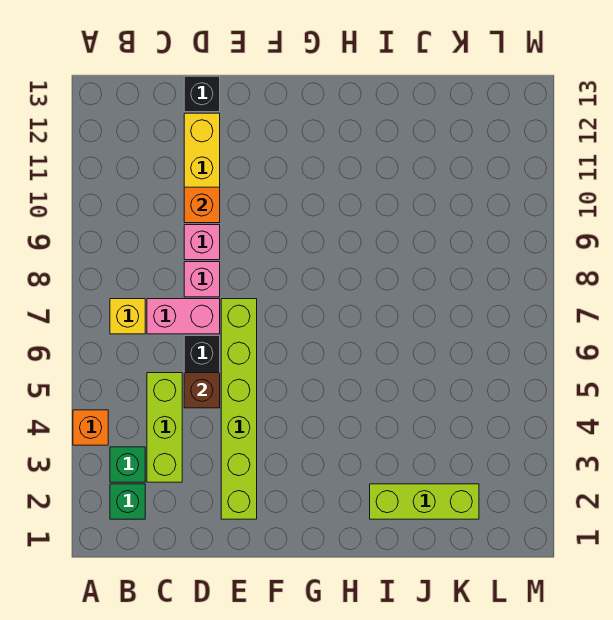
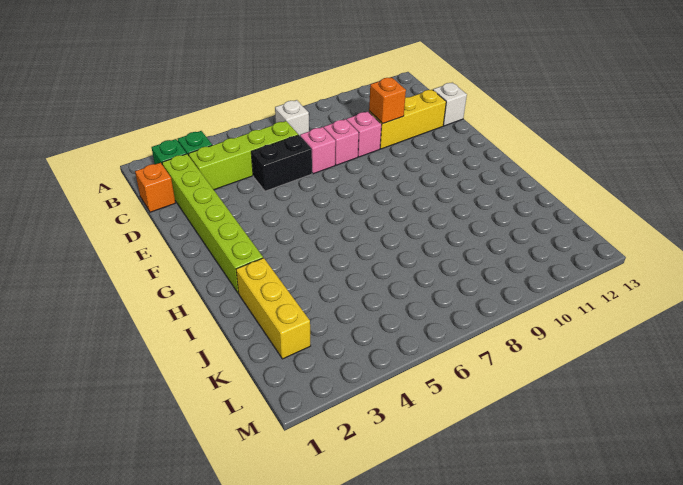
orange 1x1 brick [73,410,108,445] -> orange 1x1 brick moved to [135,163,175,212]
yellow 1x1 brick [110,299,145,334] -> white 1x1 brick [275,100,309,135]
lime 1x3 brick [147,373,182,482] -> lime 1x4 brick [188,121,298,190]
pink 1x2 brick [147,299,220,334] -> pink 1x1 brick [300,127,336,174]
brown 1x1 brick [184,373,220,408] -> none
black 1x1 brick [184,76,220,112] -> white 1x1 brick [433,83,467,126]
lime 1x6 brick [221,299,257,519] -> lime 1x6 brick turned to [162,154,263,294]
lime 1x3 brick [370,484,479,519] -> yellow 1x3 brick [236,258,311,359]

